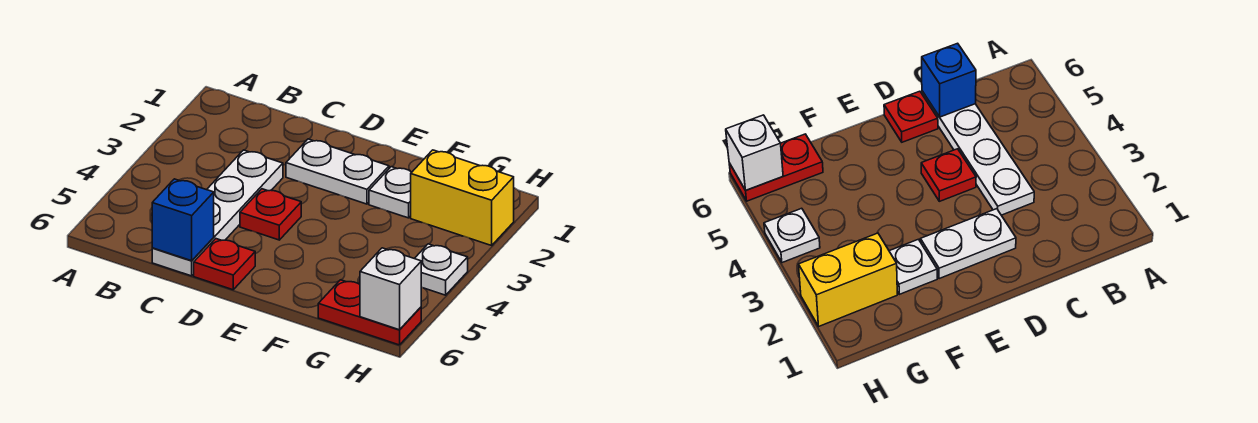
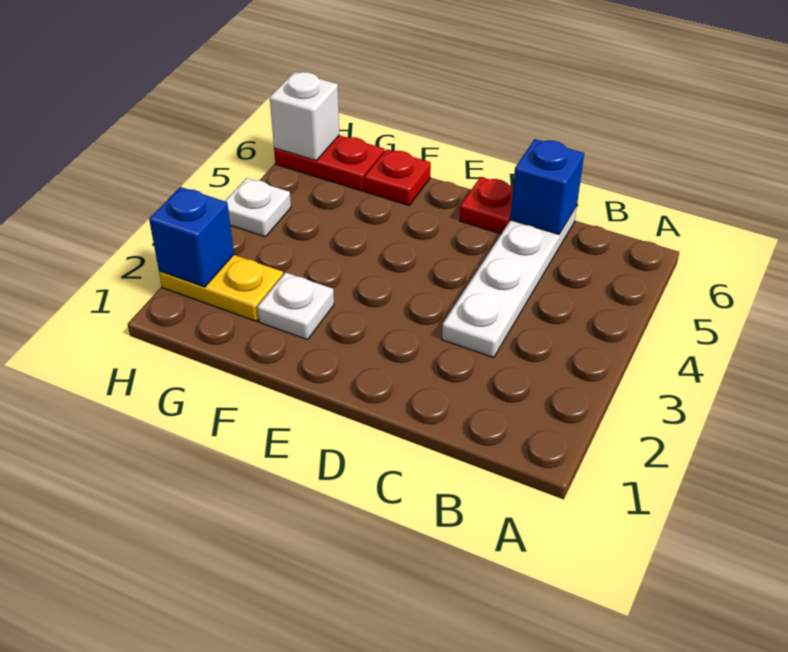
white 1x2 plate [286,139,389,204] -> none
red 1x1 plate [240,189,301,240] -> red 1x1 plate moved to [365,149,431,205]
yellow 1x2 brick [411,150,514,245] -> yellow 1x2 plate [159,255,283,322]
none -> blue 1x1 brick [149,187,234,287]

